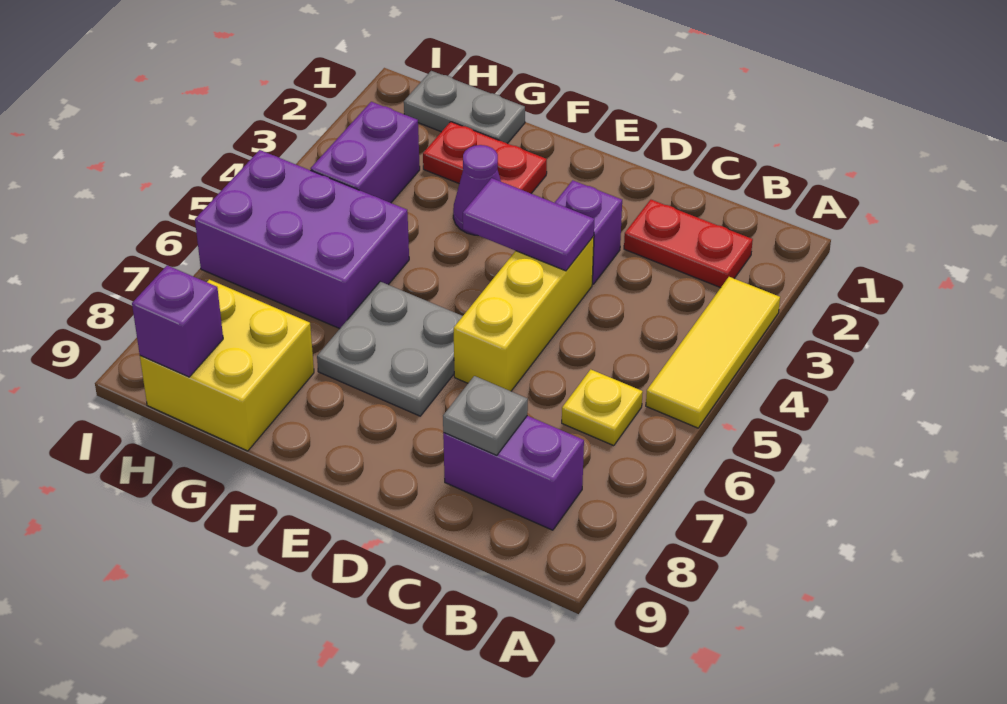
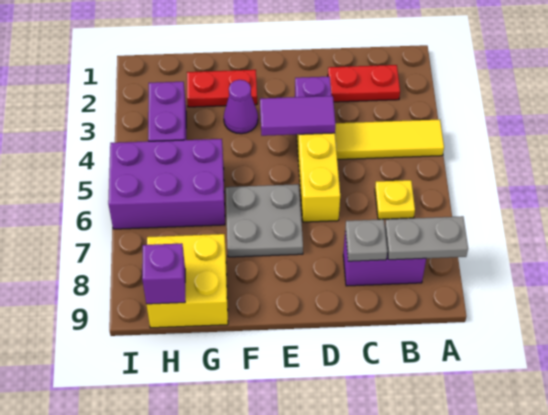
yellow 1x3 tile [646,277,780,428] -> yellow 1x3 tile turned to [335,120,444,160]
grey 1x2 plate [404,71,525,143] -> grey 1x2 plate moved to [385,216,468,260]

